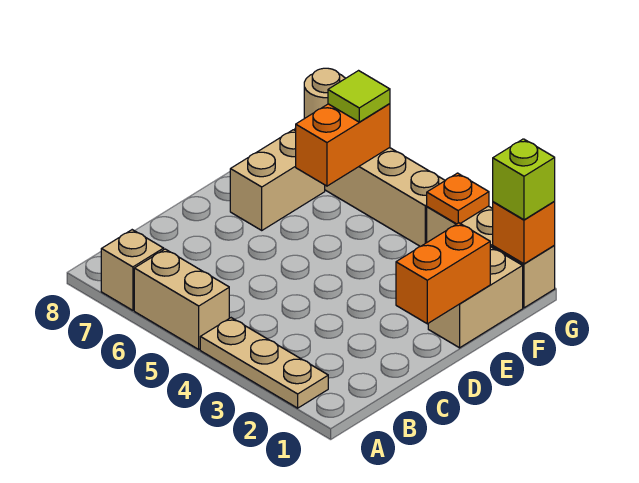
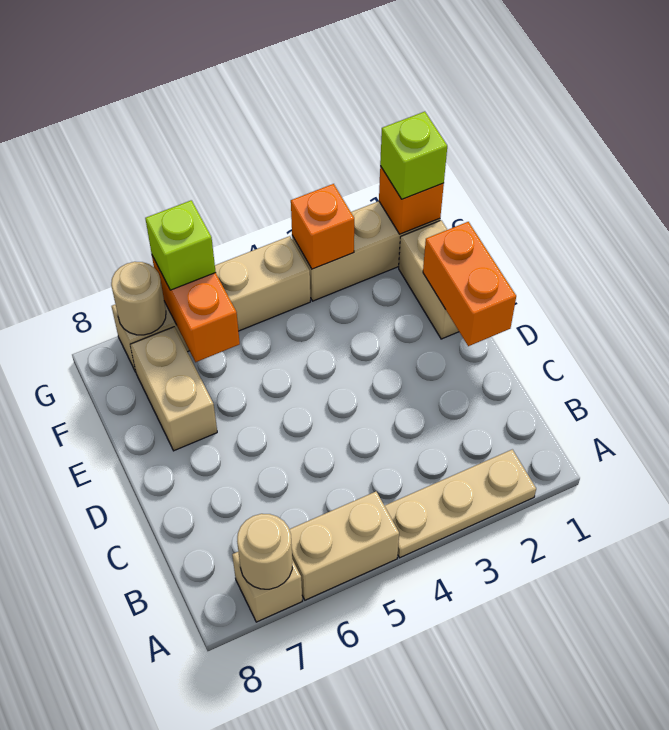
none -> tan 1x1 round brick [237,514,292,589]
orange 1x1 plate [427,173,489,224] -> orange 1x1 brick [291,184,354,269]
lime 1x1 tile [328,71,390,122] -> lime 1x1 brick [145,200,216,290]

